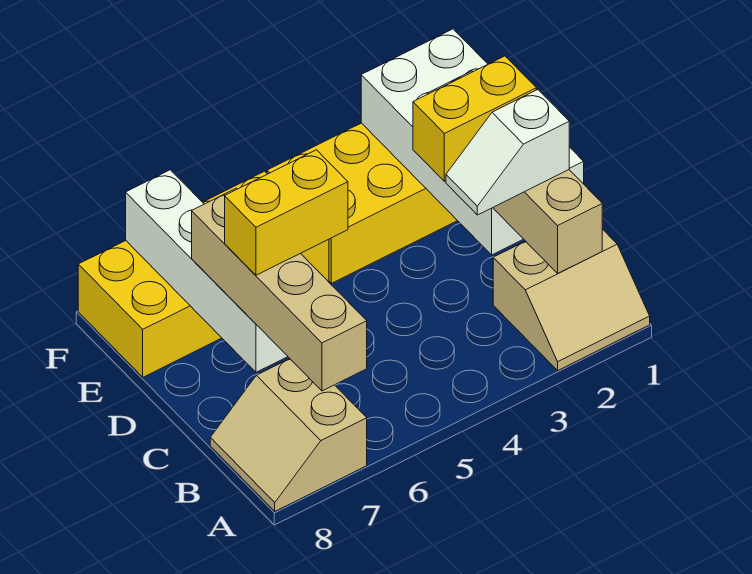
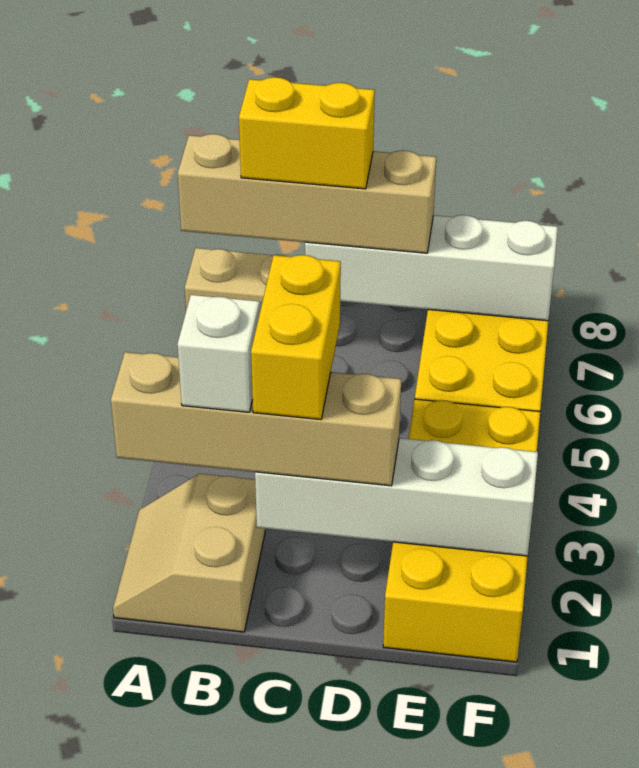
white 2x4 brick [361,29,584,255] -> white 1x4 brick [255,438,538,556]
yellow 1x2 brick [225,150,348,275] -> yellow 1x2 brick turned to [239,77,375,189]

